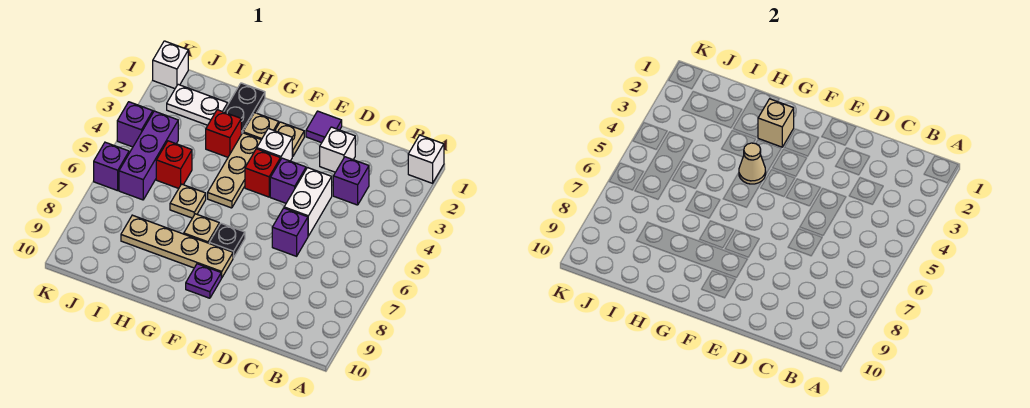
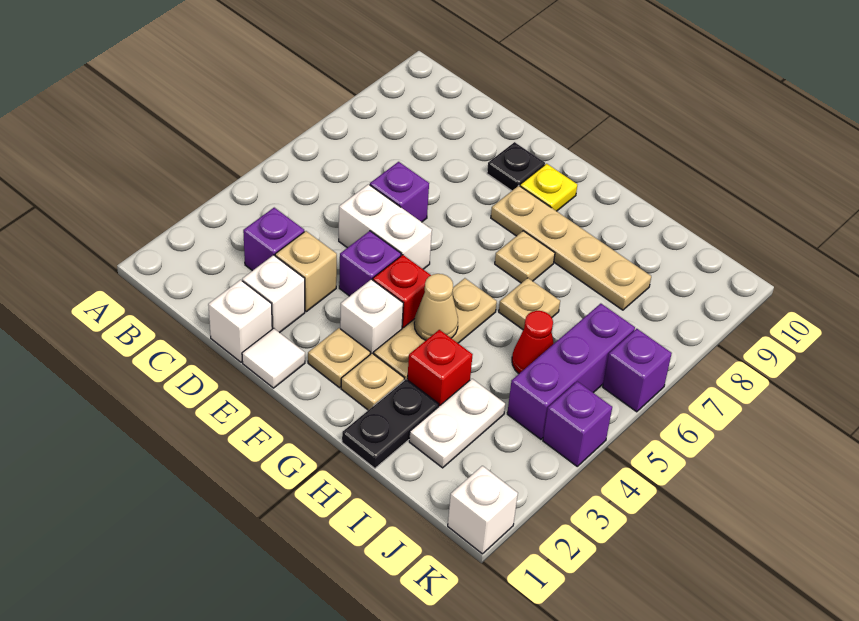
white 1x1 brick [408,135,444,183] -> white 1x1 brick moved to [208,280,272,362]
white 1x2 brick [284,168,332,236] -> white 1x2 brick turned to [339,184,432,269]
purple 1x1 tile [306,111,342,143] -> white 1x1 tile [242,328,305,388]
black 1x1 plate [209,223,245,258] -> black 1x1 plate moved to [487,142,545,191]
purple 1x1 plate [186,264,221,298] -> yellow 1x1 plate [520,164,577,211]
tan 1x1 brick [758,99,794,147] -> tan 1x1 brick moved to [275,231,337,312]
white 1x2 plate [167,85,228,125] -> white 1x2 plate turned to [409,379,505,468]
red 1x1 brick [156,141,192,188] -> red 1x1 cone [512,311,554,374]

